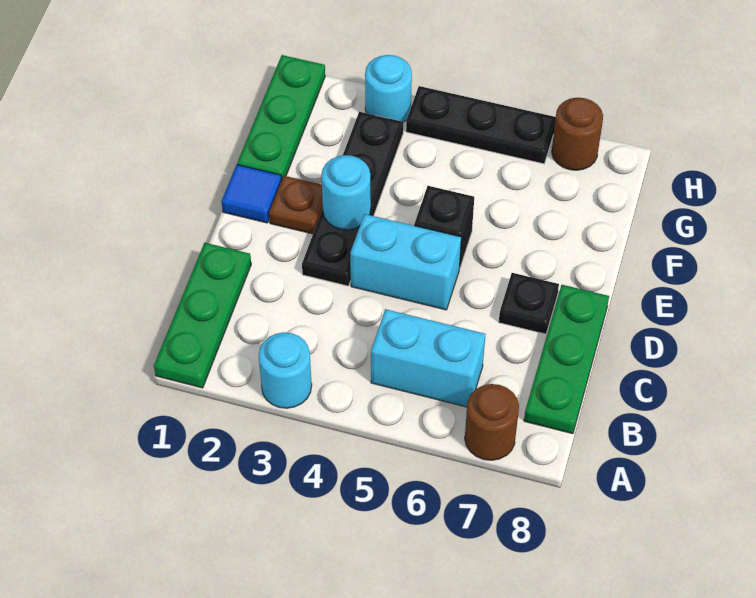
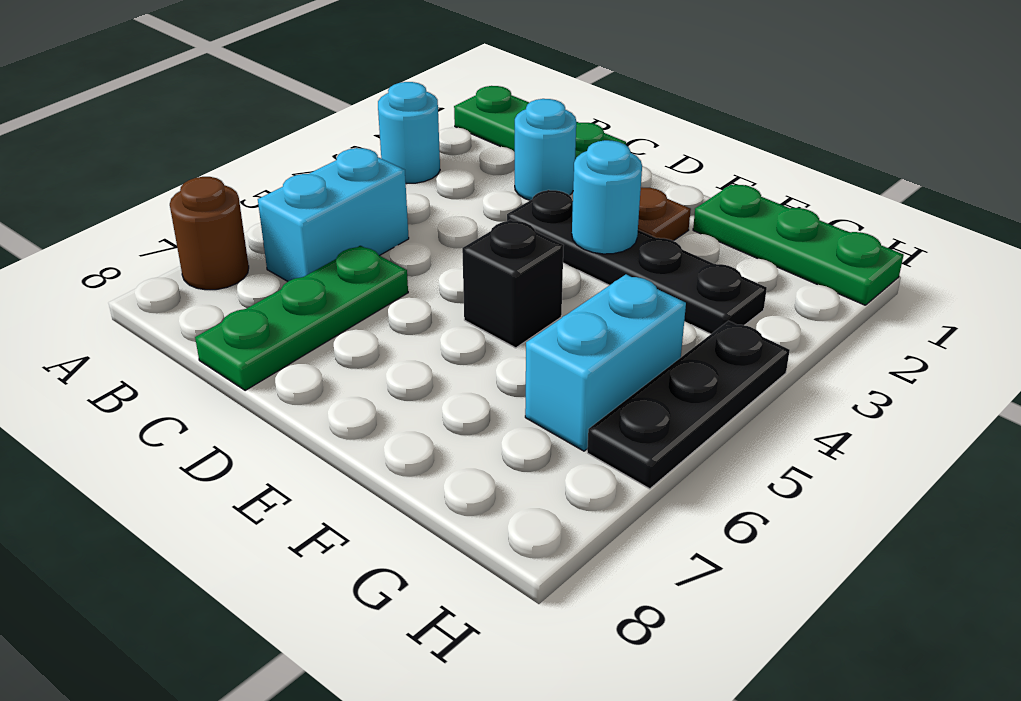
green 1x3 plate [524,285,609,434] -> green 1x3 plate turned to [195,246,408,391]
cyan 1x2 brick [350,214,461,310] -> cyan 1x2 brick moved to [525,274,686,451]
black 1x1 plate [499,273,559,334] -> none
blue 1x1 tile [222,165,282,223] -> none
cyan 1x1 round brick [365,55,412,122] -> cyan 1x1 round brick moved to [515,99,576,200]
brown 1x1 round brick [552,98,603,170] -> none

